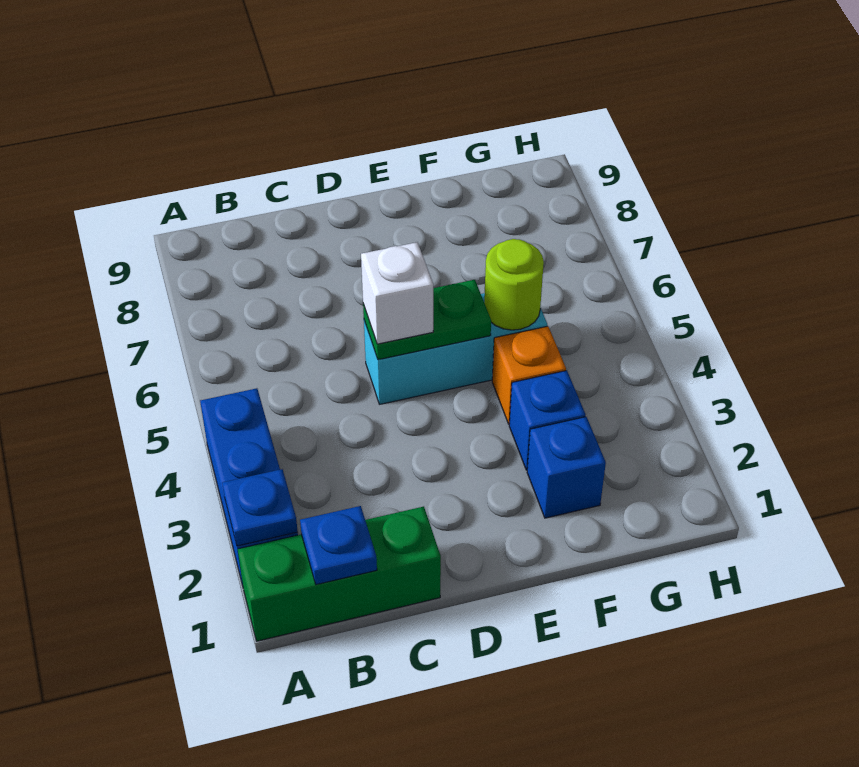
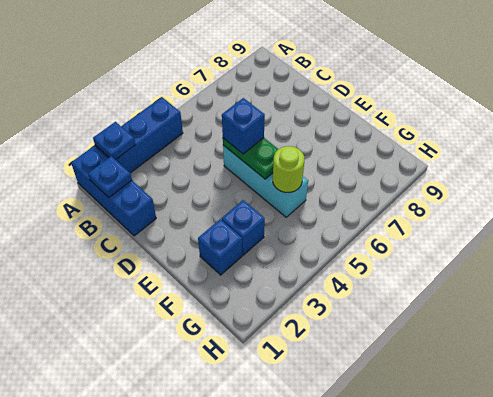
green 1x3 brick [238,507,441,641] -> blue 1x3 brick [71,146,156,236]
white 1x1 brick [361,242,433,344] -> blue 1x1 brick [222,98,265,154]
orange 1x1 brick [492,326,566,424] -> none

